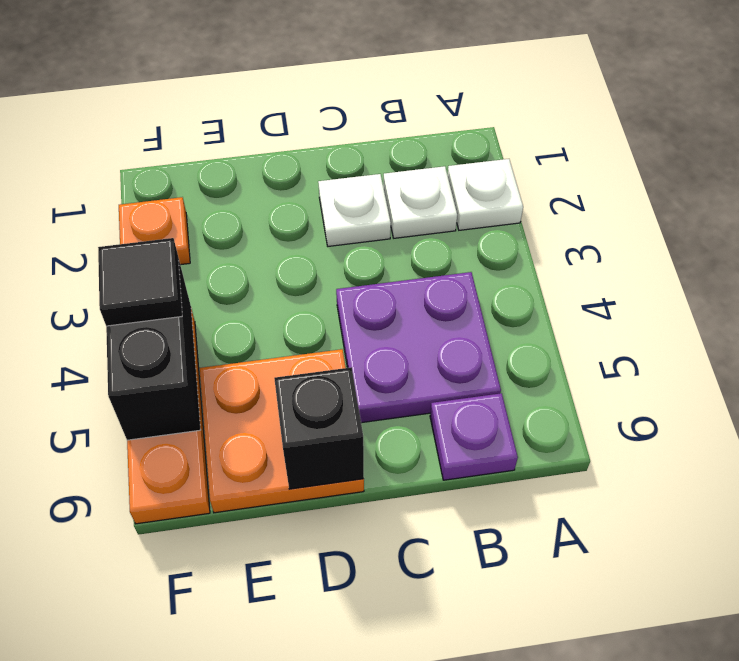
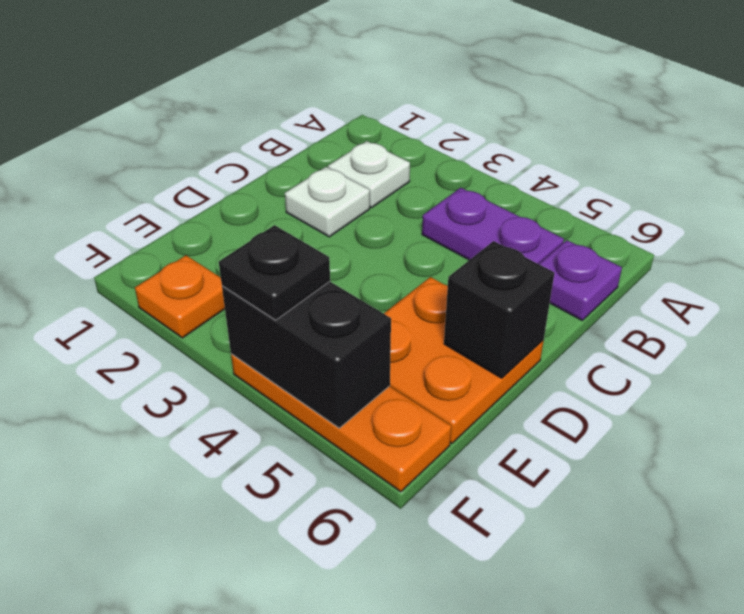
white 1x1 plate [448,159,523,230] -> none
purple 2x2 plate [336,272,501,423] -> purple 1x2 plate [422,188,564,264]
black 1x1 tile [98,238,182,326] -> black 1x1 plate [219,225,330,320]

